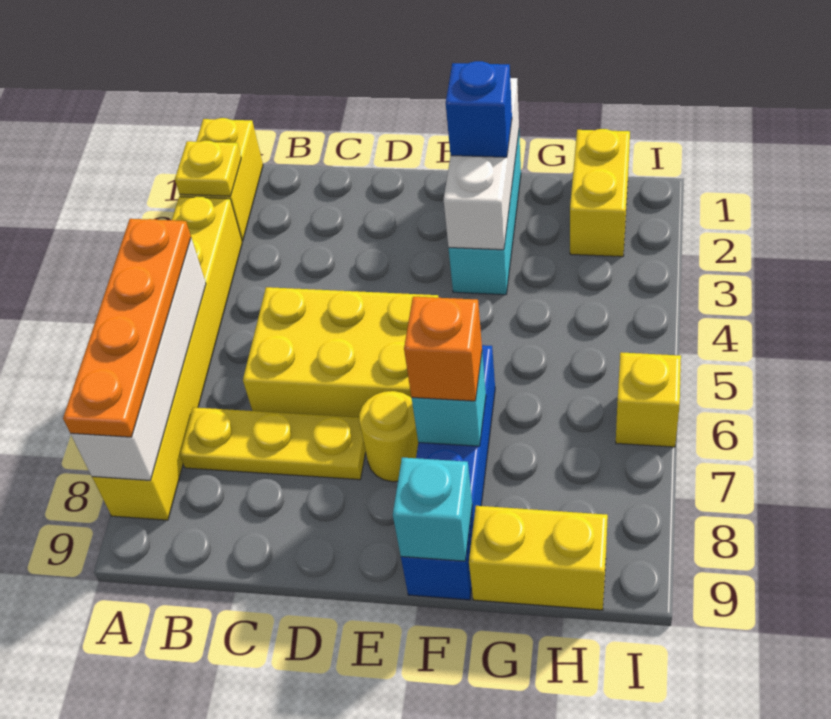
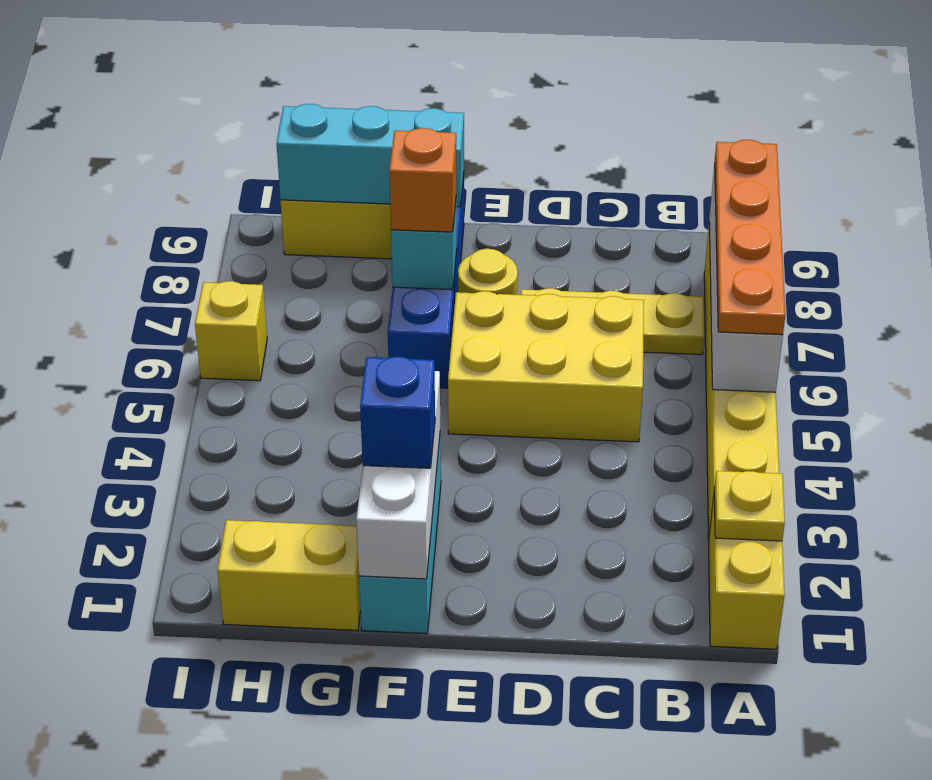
cyan 1x1 brick [393,457,472,561] -> cyan 1x3 brick [277,104,464,207]
yellow 1x2 brick [570,129,630,257] -> yellow 1x2 brick turned to [217,520,361,631]

